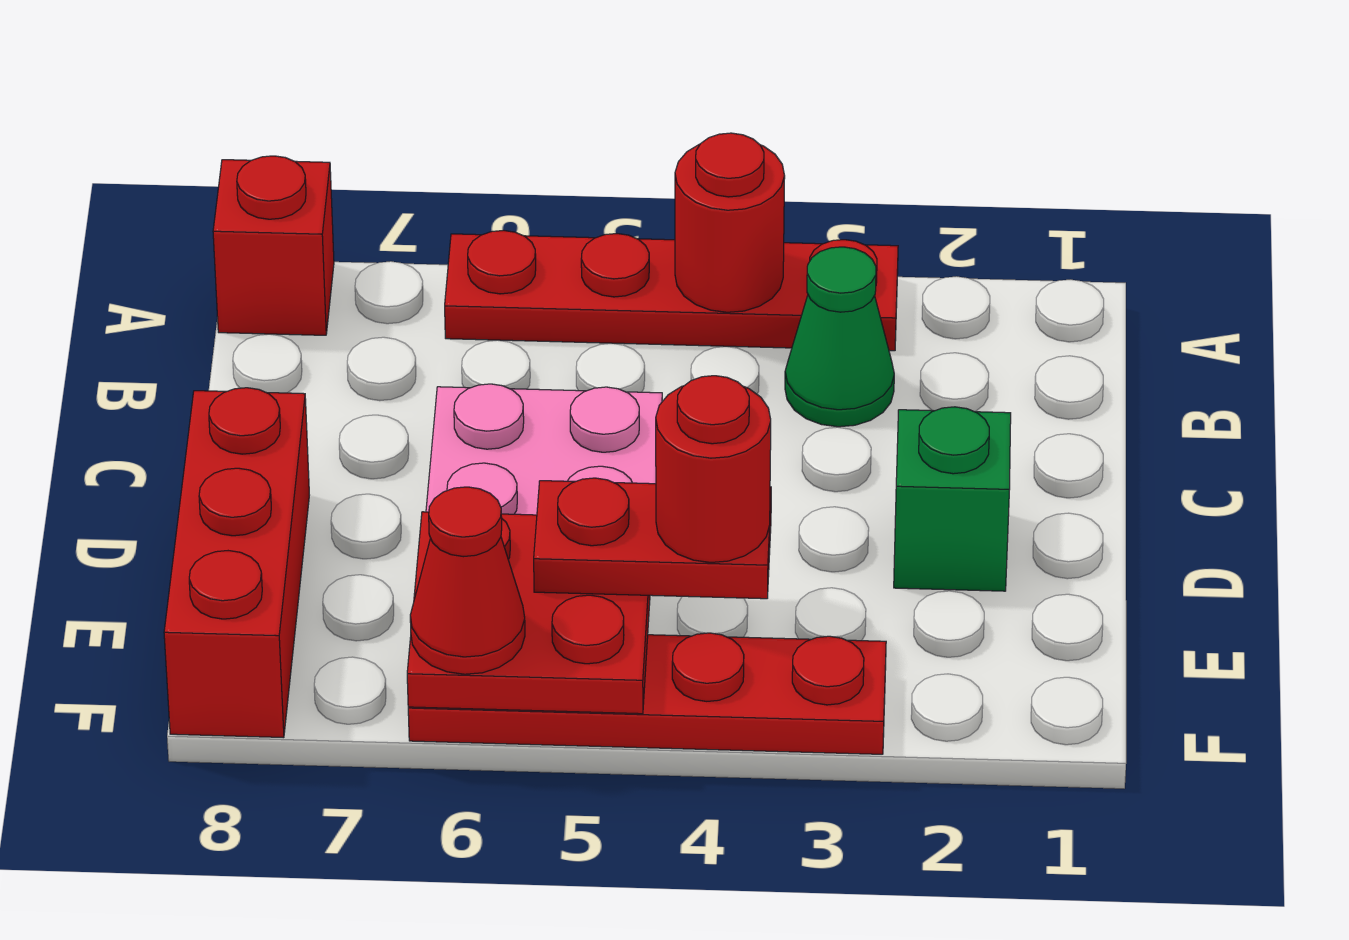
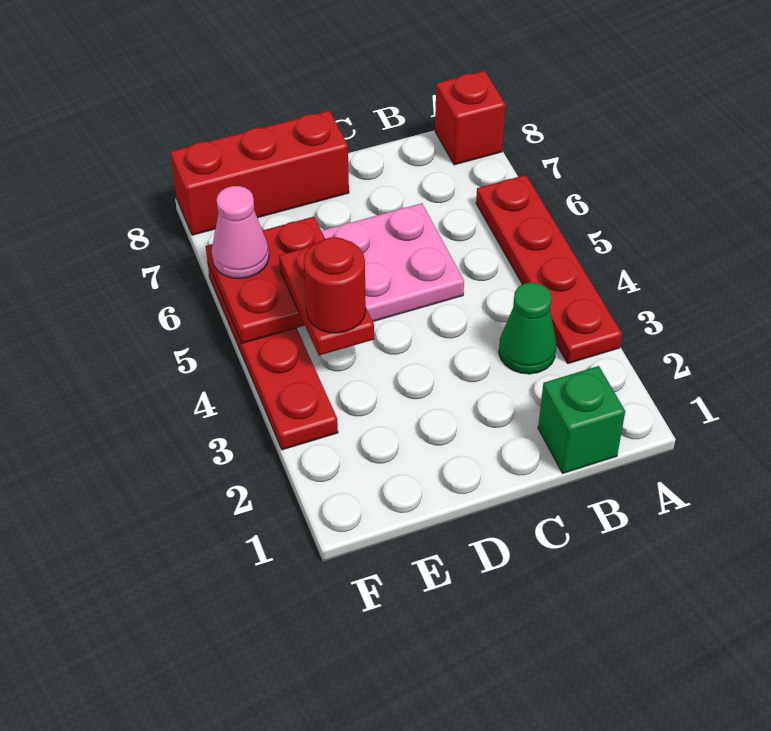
red 1x1 round brick [675,133,785,312] -> none
green 1x1 brick [894,407,1011,591] -> green 1x1 brick moved to [538,366,625,473]
red 1x1 cone [410,487,525,674] -> pink 1x1 cone [212,186,269,279]

